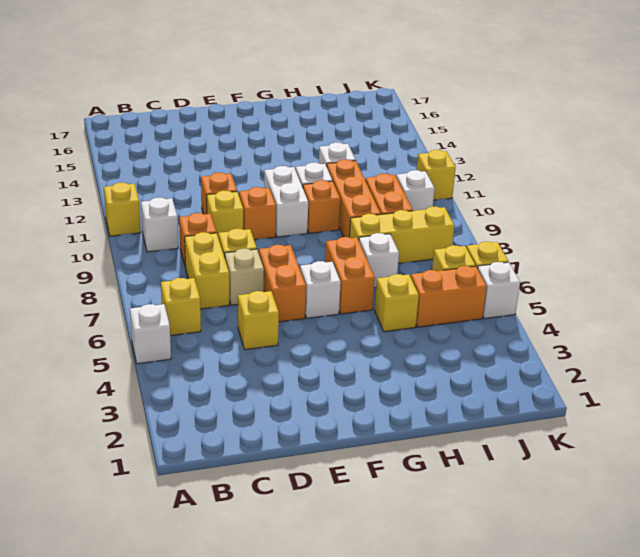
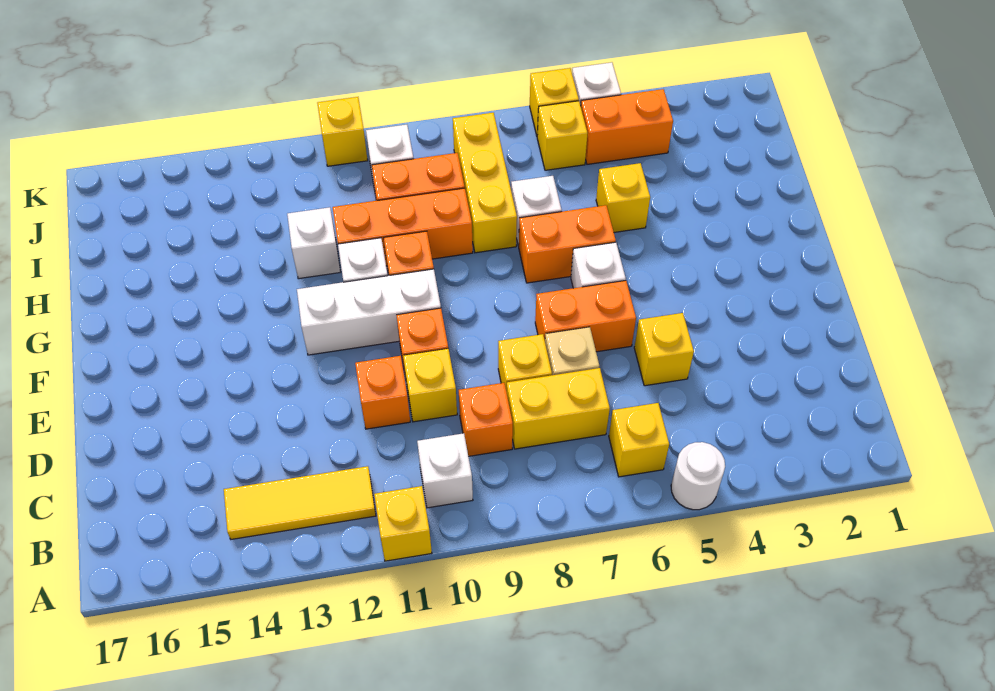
white 1x1 brick [130,304,171,364] -> white 1x1 round brick [671,442,725,510]
none -> yellow 1x3 tile [224,466,376,539]
white 1x2 brick [264,166,308,237] -> white 1x3 brick [297,269,441,355]
orange 1x2 brick [411,266,487,327] -> orange 1x2 brick turned to [581,89,673,164]

